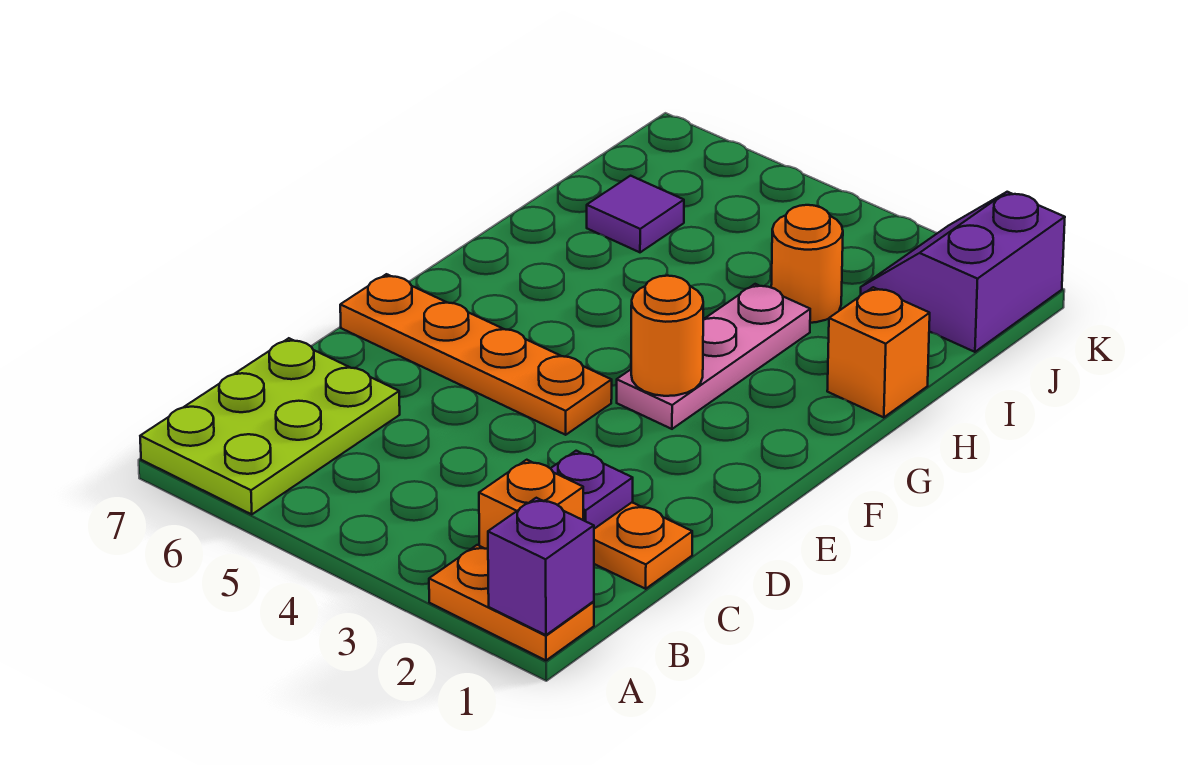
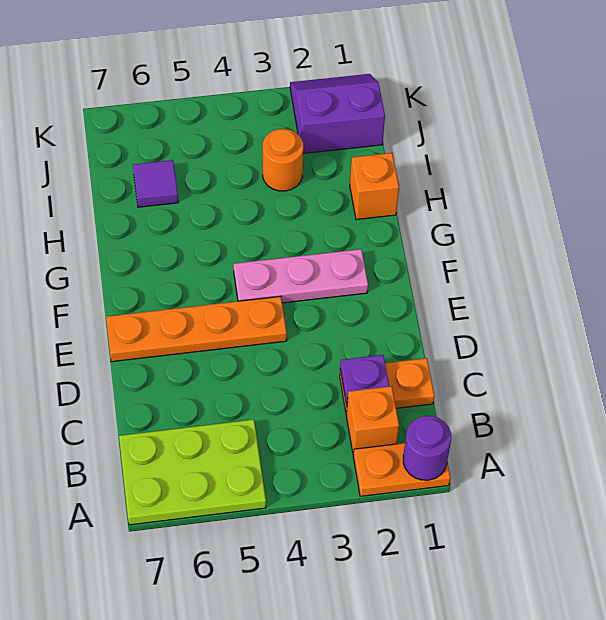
purple 1x1 brick [488,498,594,635] -> purple 1x1 round brick [403,416,451,480]
lime 2x3 plate [140,338,400,514] -> lime 2x3 plate turned to [119,419,266,525]
pink 1x3 plate [617,284,810,429] -> pink 1x3 plate turned to [234,249,368,303]
orange 1x1 round brick [631,276,703,396] -> none
purple 2x2 slope [861,192,1065,352] -> purple 2x2 slope turned to [290,74,385,154]

